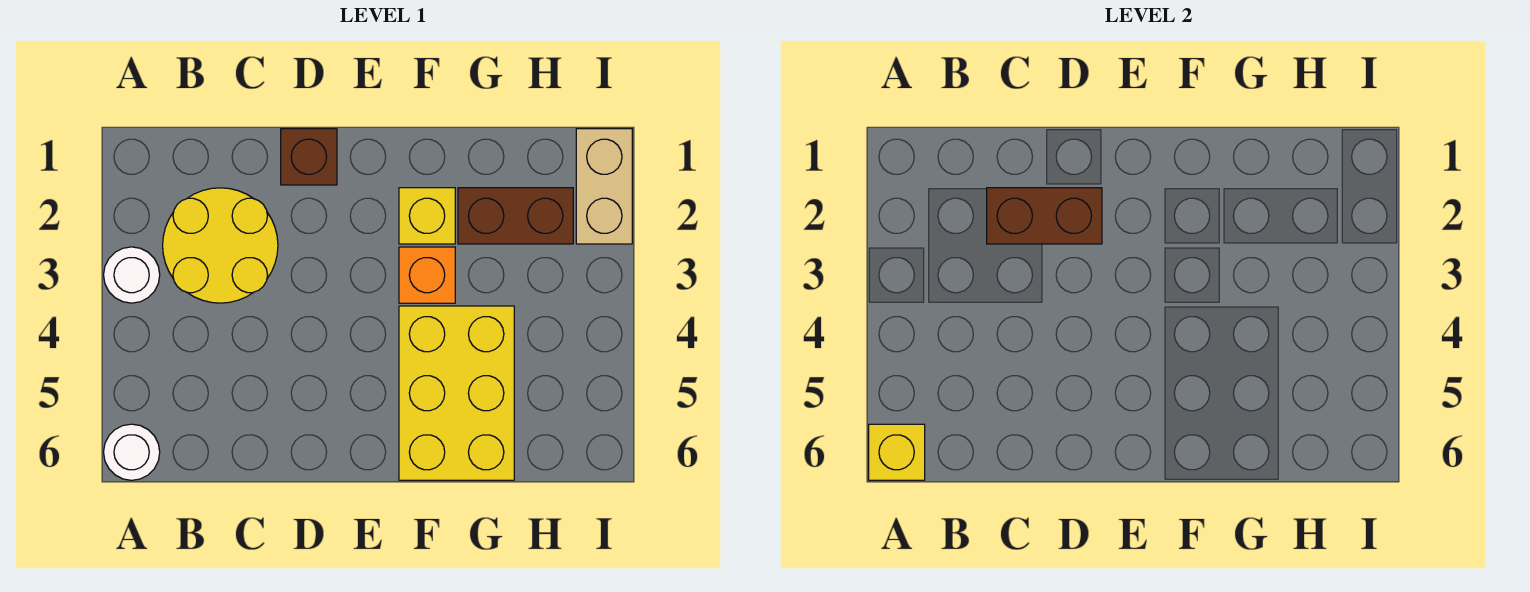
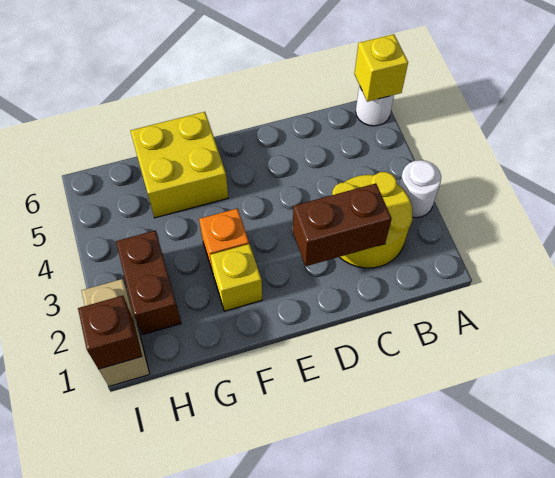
brown 1x1 brick [281,129,337,185] -> brown 1x1 brick moved to [78,296,142,369]
yellow 2x3 brick [399,306,514,480] -> yellow 2x2 brick [131,112,228,218]
brown 1x2 brick [458,188,573,244] -> brown 1x2 brick turned to [116,231,181,335]

